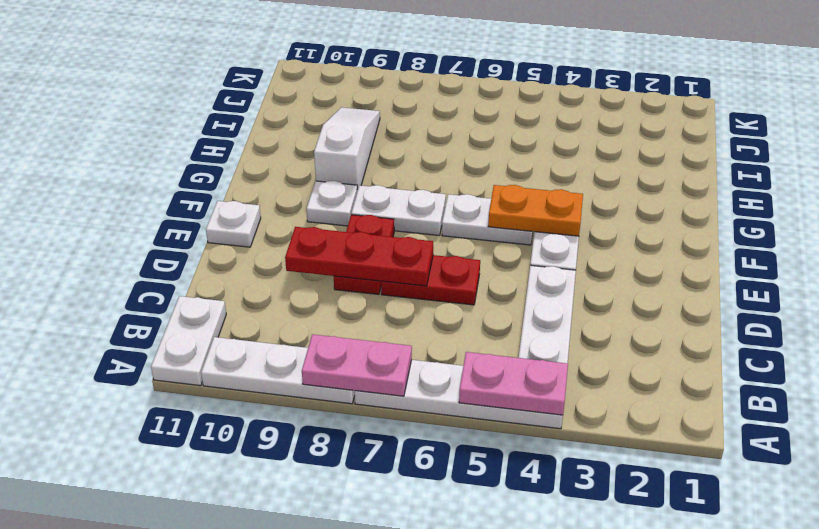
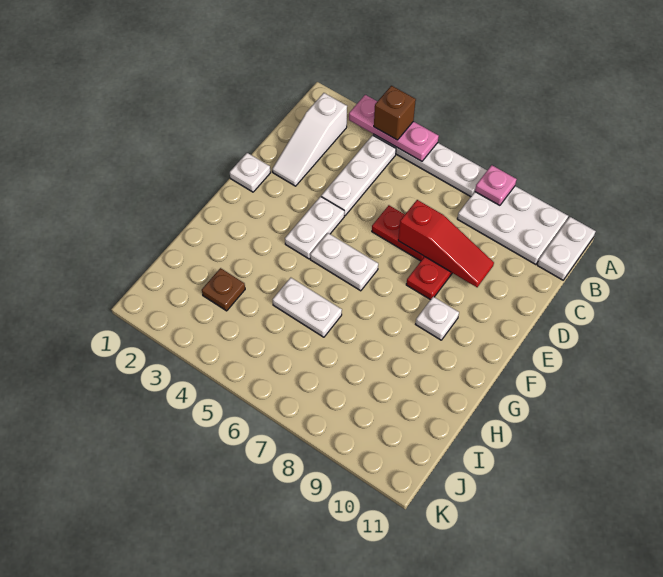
pink 1x2 plate [459,352,568,415] -> pink 1x3 plate [349,95,439,161]
none -> brown 1x1 brick [374,86,416,140]
pink 1x2 plate [302,334,412,396] -> pink 1x1 plate [475,165,517,205]
white 1x3 plate [201,337,355,404] -> white 2x3 plate [457,186,568,265]
red 1x3 plate [285,227,433,286] -> red 1x3 slope [398,200,494,287]
white 1x1 plate [206,201,261,247] -> white 1x1 plate moved to [230,153,270,192]
orange 1x2 plate [488,185,583,236] -> none
white 1x2 plate [351,185,446,235] -> white 1x2 plate moved to [273,278,342,337]
white 1x3 slope [314,107,380,191] -> white 1x3 slope moved to [272,93,347,186]
none -> brown 1x1 plate [202,268,245,311]

